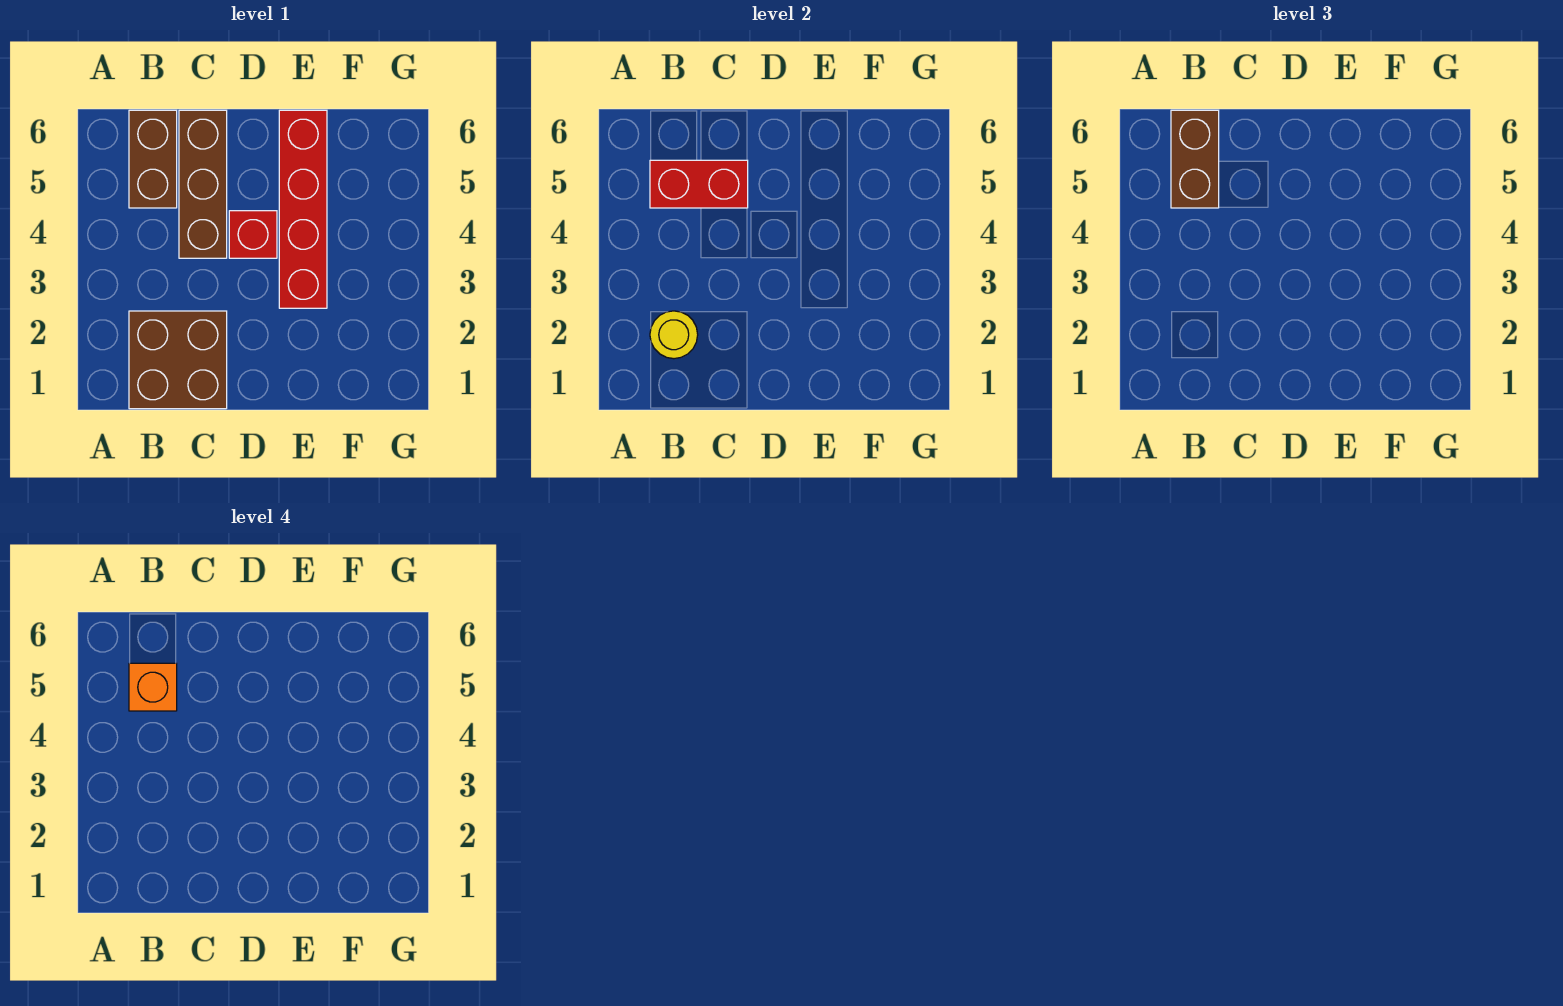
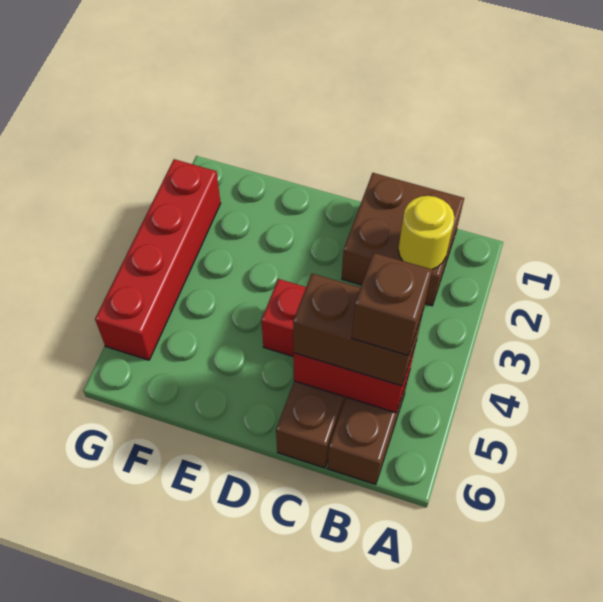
brown 1x2 brick [1171,110,1219,208] -> brown 1x2 brick turned to [293,274,423,386]
orange 1x1 brick [129,663,177,711] -> brown 1x1 brick [352,253,432,355]
red 1x4 brick [279,110,327,308] -> red 1x4 brick moved to [95,159,221,360]

